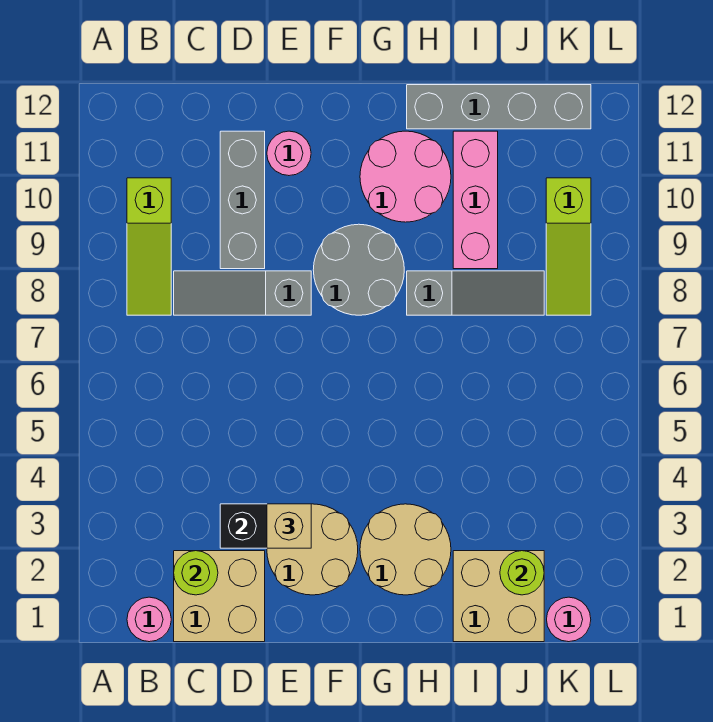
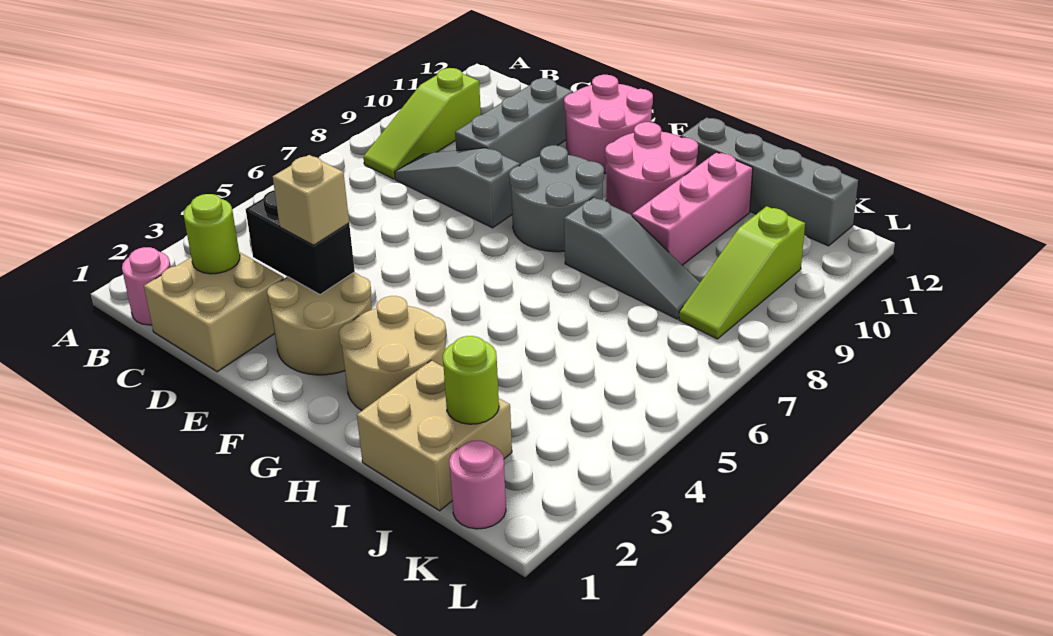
pink 1x1 round brick [267,131,311,176] -> pink 2x2 round brick [564,75,653,173]

